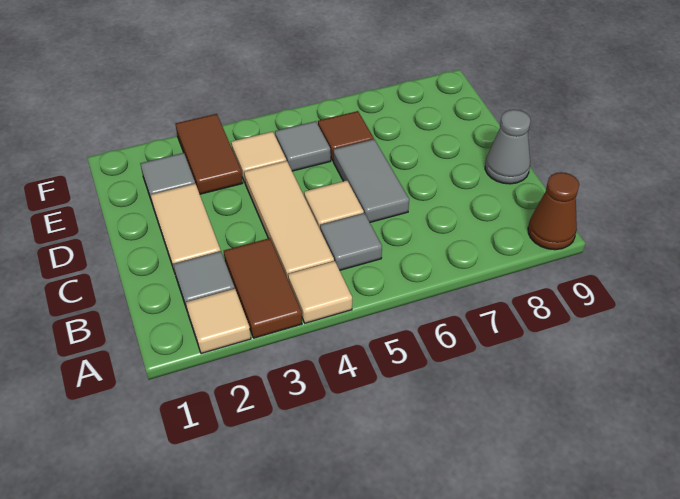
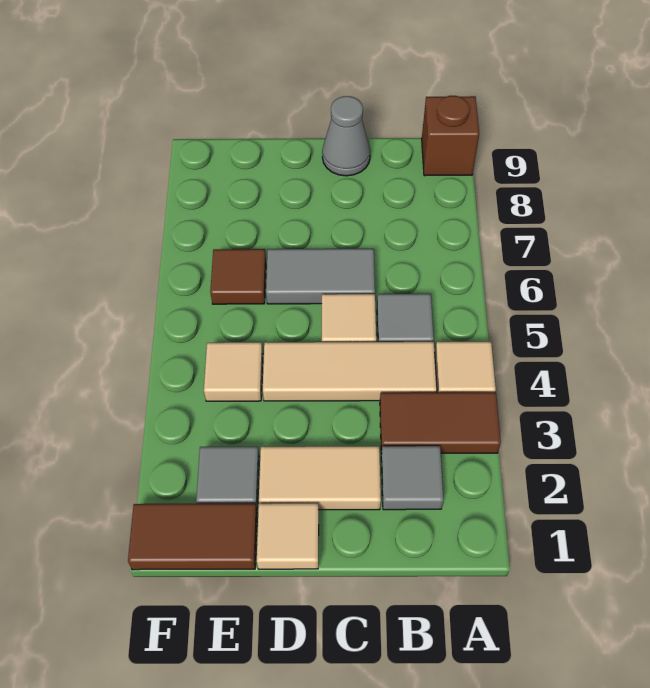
tan 1x1 tile [186,289,251,354] -> tan 1x1 tile moved to [257,503,319,569]
brown 1x1 cone [528,172,579,250] -> brown 1x1 brick [422,96,479,176]
brown 1x2 tile [176,114,242,194] -> brown 1x2 tile moved to [128,504,257,570]
grey 1x1 tile [275,121,331,171] -> none

